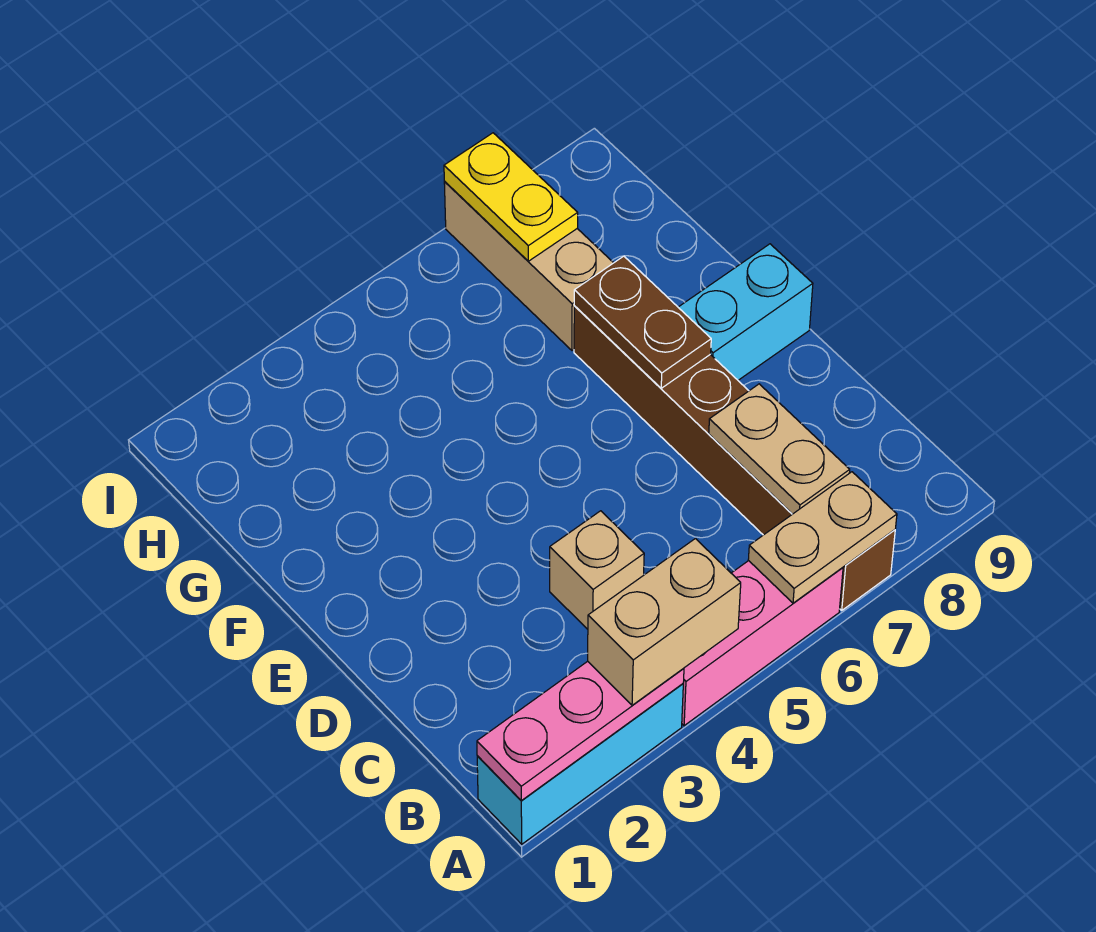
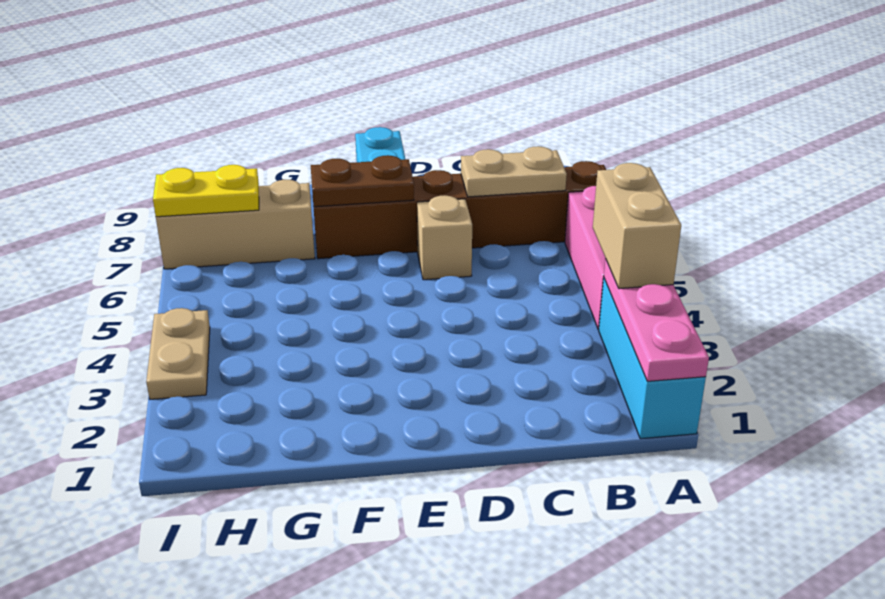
tan 1x2 plate [748,472,897,603] -> tan 1x2 plate moved to [146,308,210,399]
tan 1x1 brick [550,511,644,629] -> tan 1x1 brick moved to [417,195,472,280]

